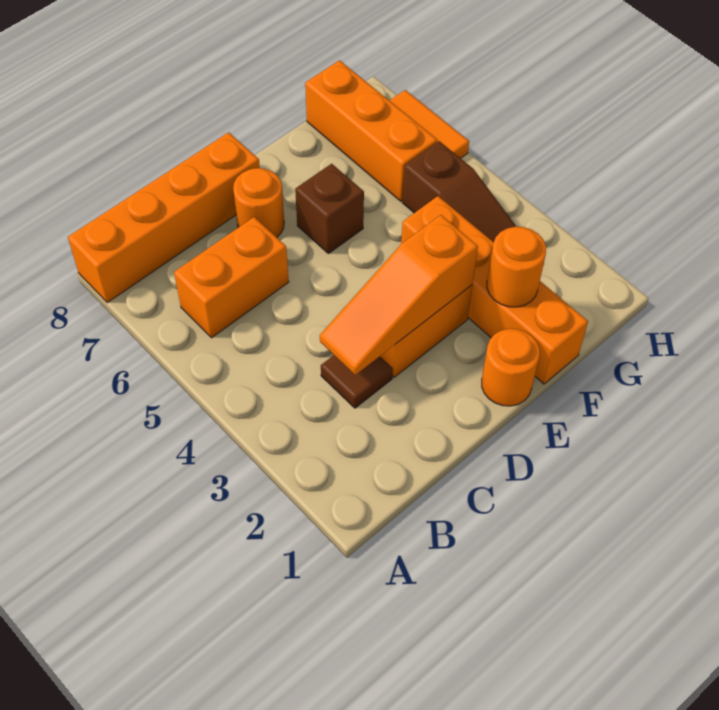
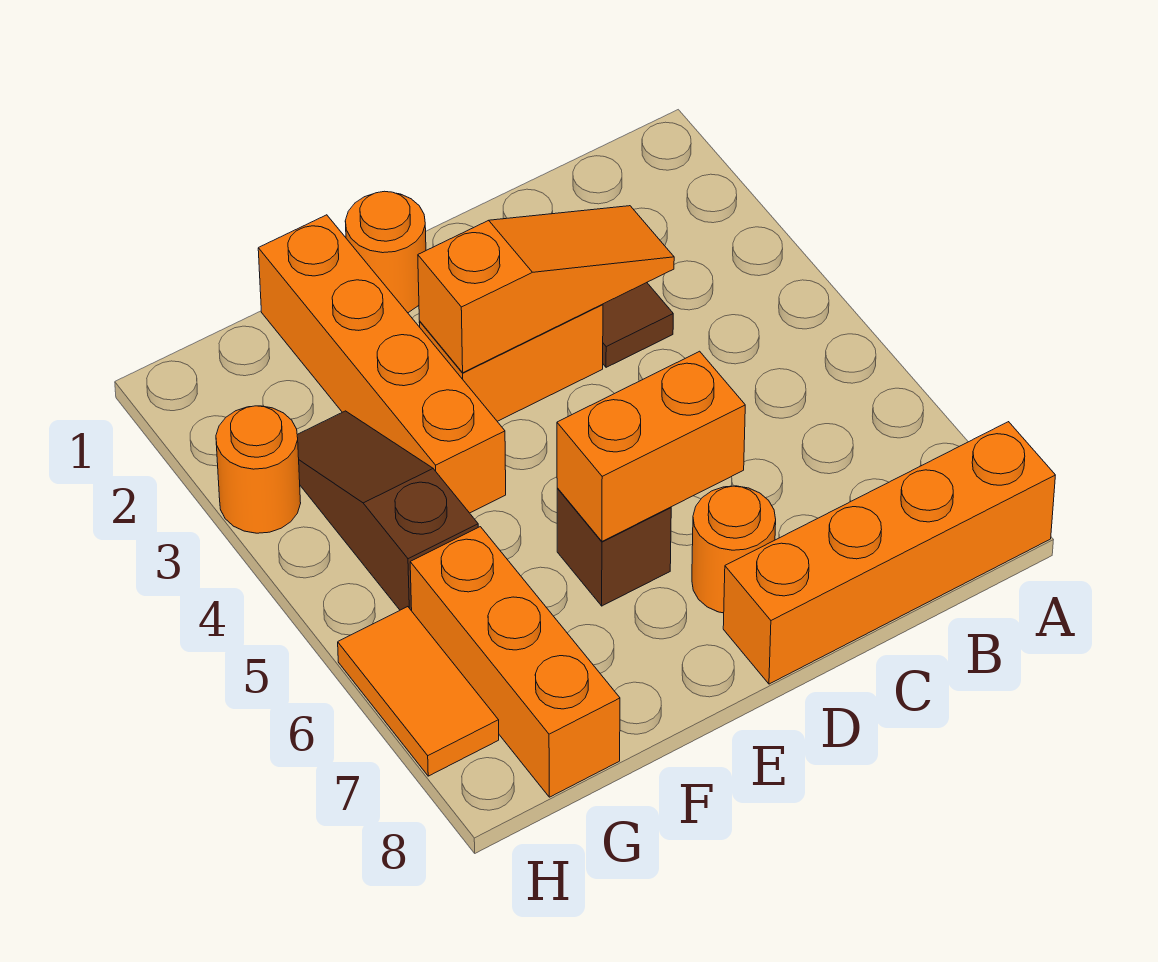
orange 1x2 brick [174,217,289,338] -> orange 1x2 brick moved to [557,351,745,541]
orange 1x1 round brick [487,227,546,307] -> orange 1x1 round brick moved to [216,406,301,533]

